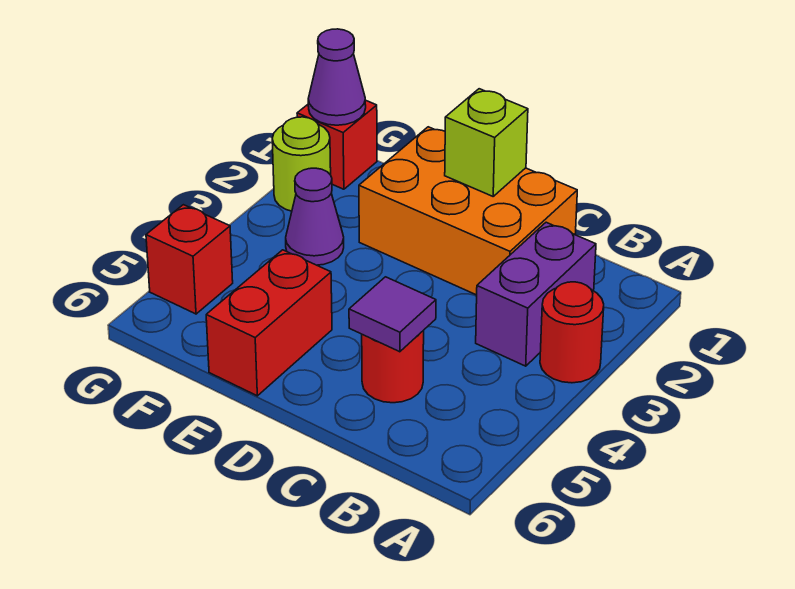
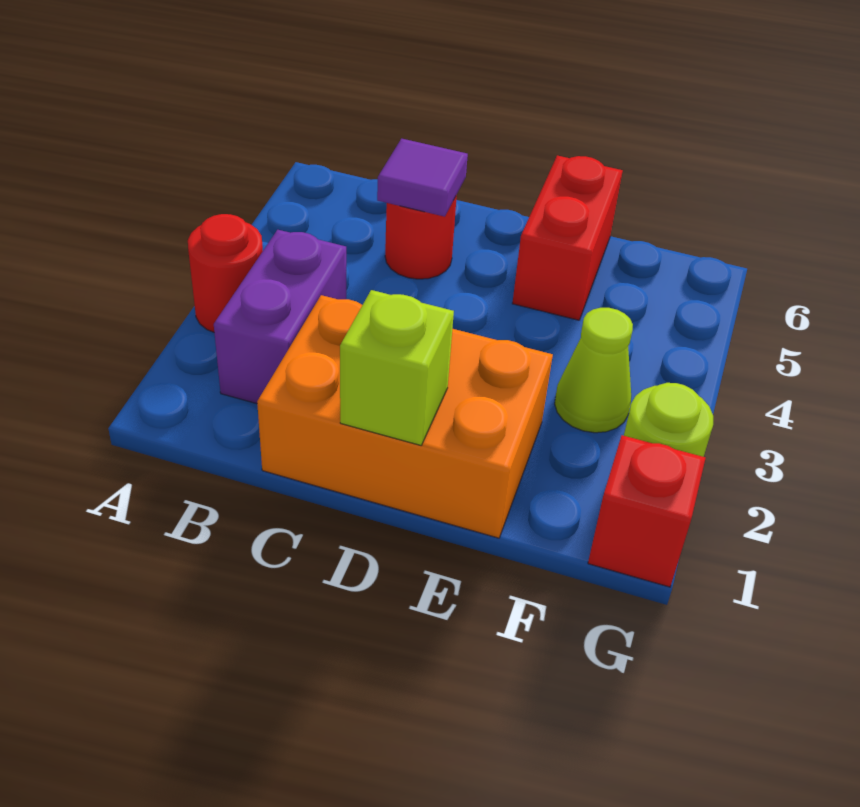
purple 1x1 cone [286,168,344,265] -> lime 1x1 cone [555,308,633,433]
purple 1x1 cone [308,29,366,125] -> none
red 1x1 brick [146,205,233,314] -> none

